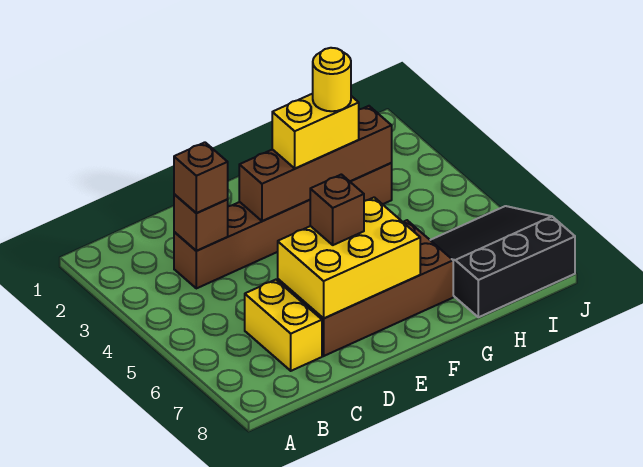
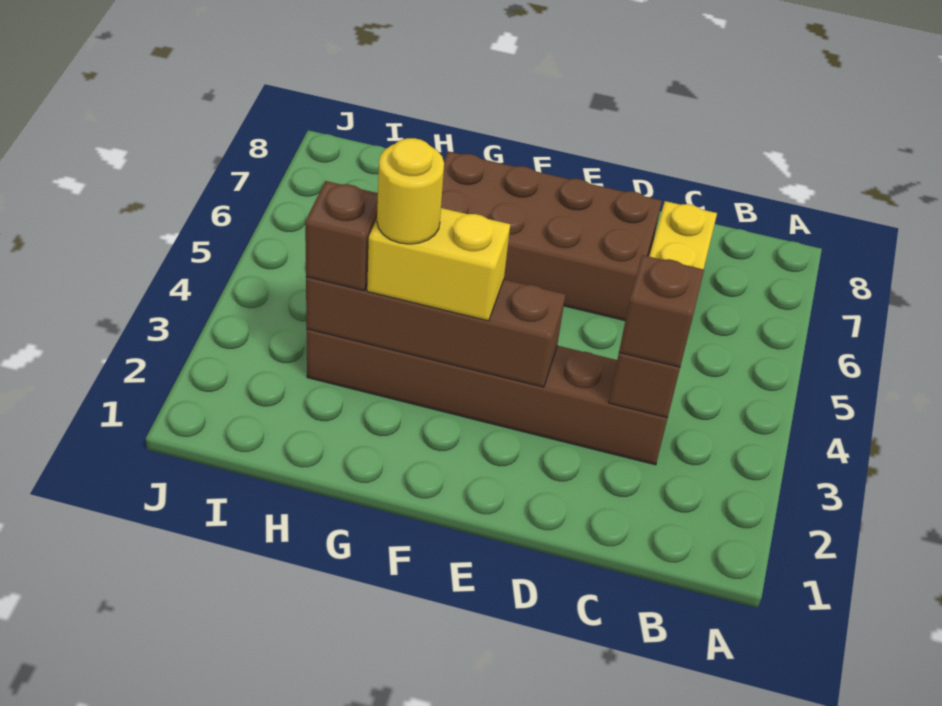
yellow 2x3 brick [278,197,420,318] -> none
brown 1x1 brick [310,174,364,245] -> brown 1x1 brick moved to [305,181,378,291]
black 3x3 slope [431,206,575,317] -> none

